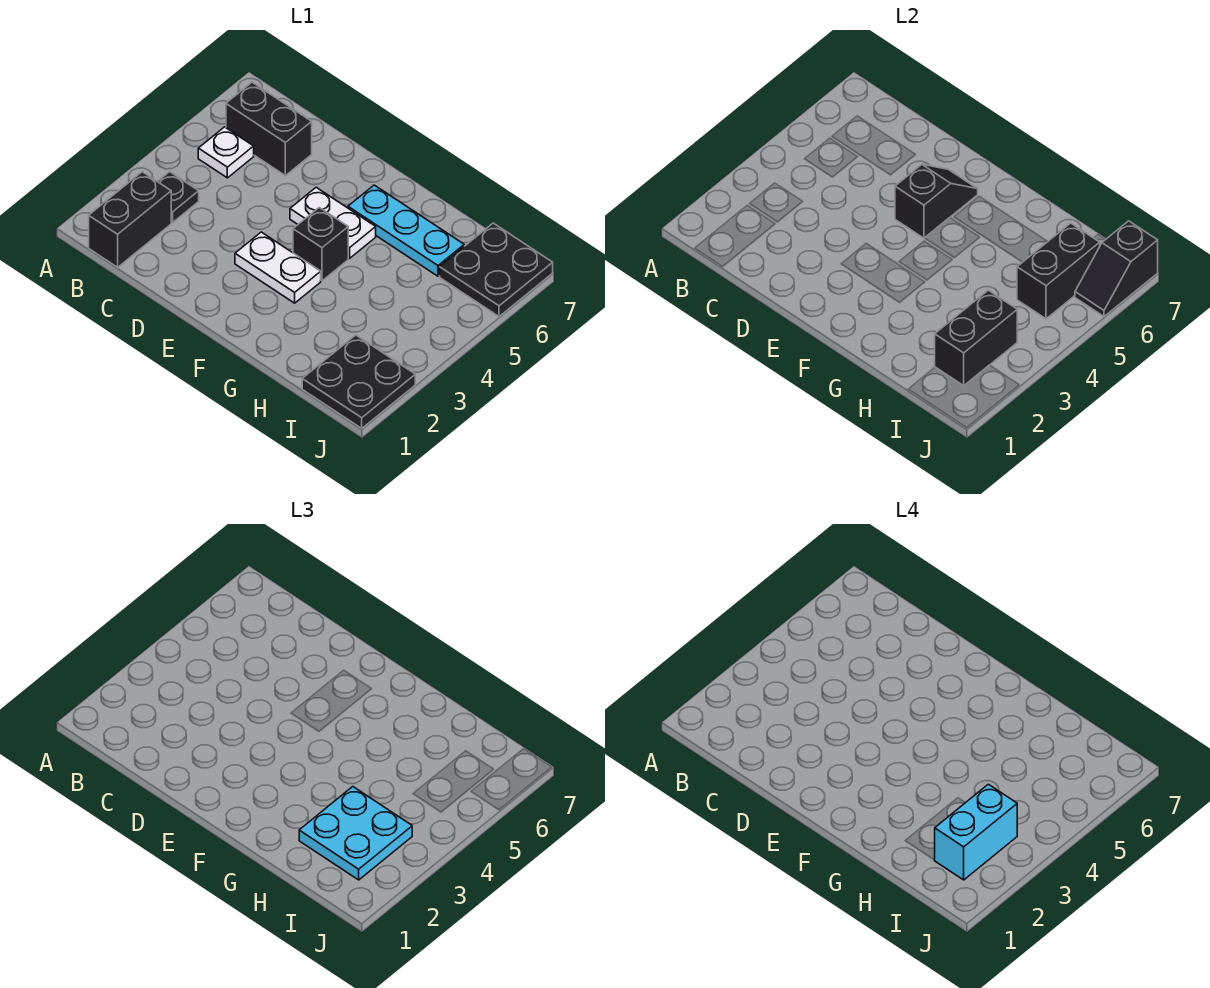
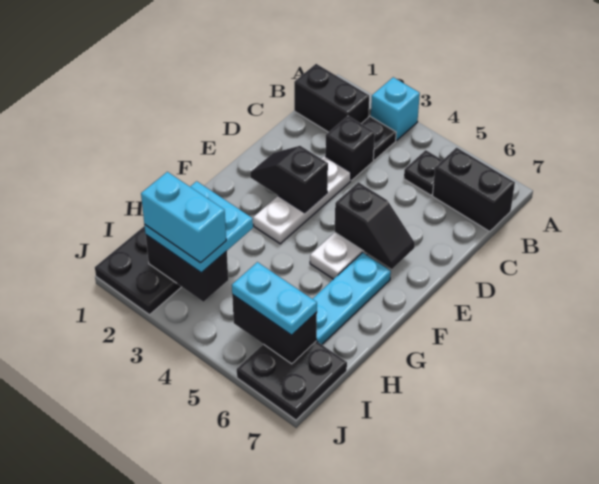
none -> cyan 1x1 brick [371,77,420,140]
white 1x1 plate [198,127,254,178] -> black 1x1 plate [404,150,442,195]
black 1x2 brick [226,82,312,176] -> black 1x2 brick turned to [432,148,515,232]
white 1x2 plate [235,232,321,303] -> white 1x3 plate [253,156,351,244]
black 1x1 brick [293,208,348,281] -> black 1x1 brick moved to [325,116,375,180]
none -> cyan 1x2 plate [232,262,317,335]
black 1x2 slope [1075,221,1158,317] -> black 1x2 slope moved to [250,146,328,213]

